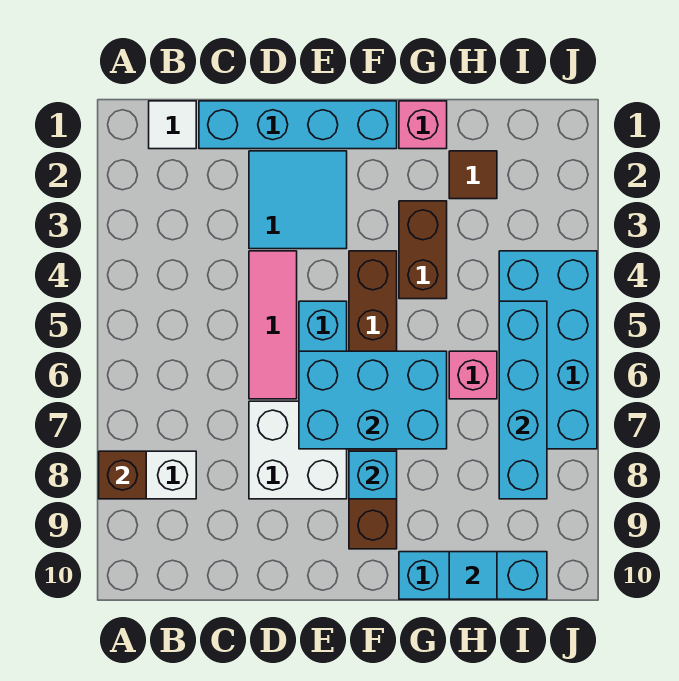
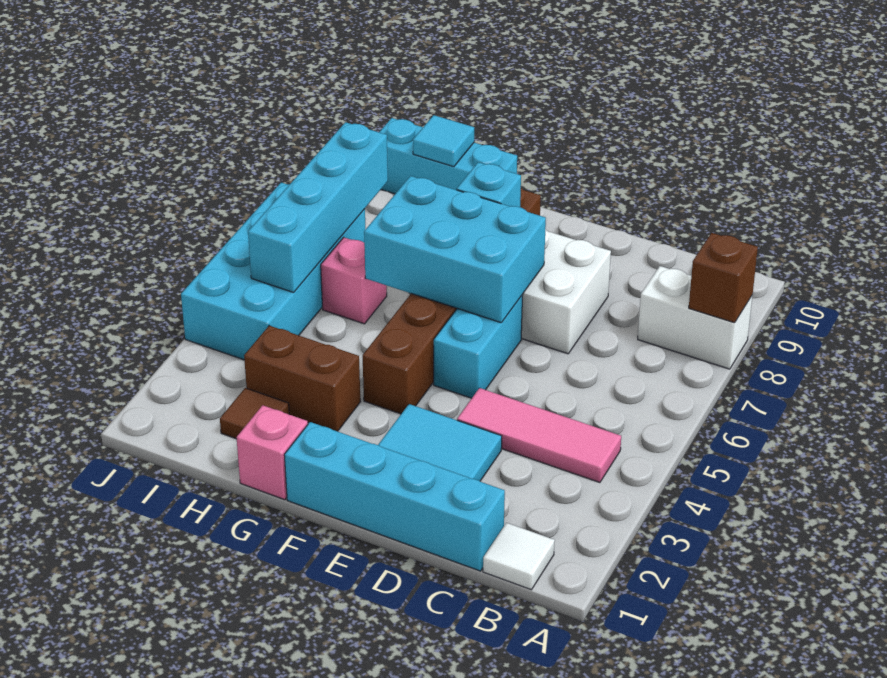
pink 1x3 tile [249,251,297,399] -> pink 1x3 tile turned to [457,388,621,483]
brown 1x2 brick [399,201,447,299] -> brown 1x2 brick turned to [244,326,360,431]

